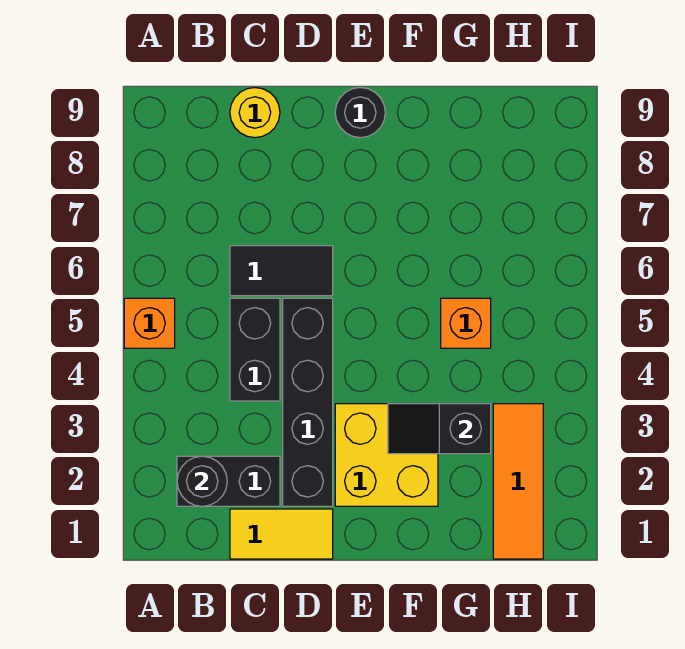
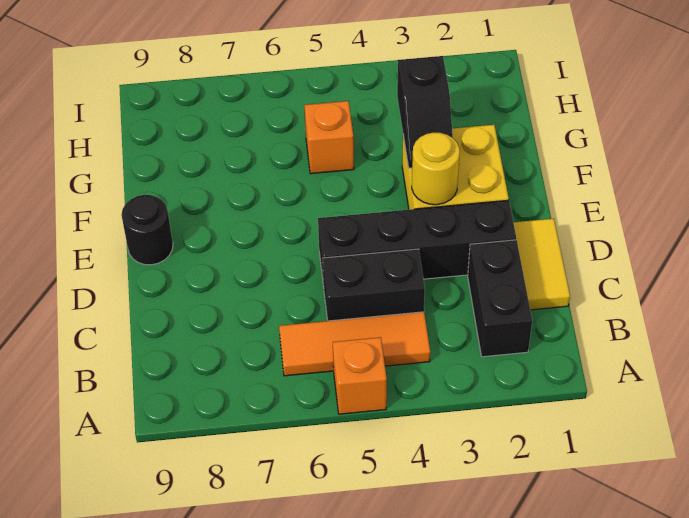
black 1x1 round brick [177,456,227,506] -> none
black 1x2 tile [230,246,333,296] -> none
yellow 1x1 round brick [230,88,280,138] -> yellow 1x1 round brick moved to [412,133,460,205]
orange 1x3 tile [493,404,543,559] -> orange 1x3 tile moved to [279,312,430,376]

